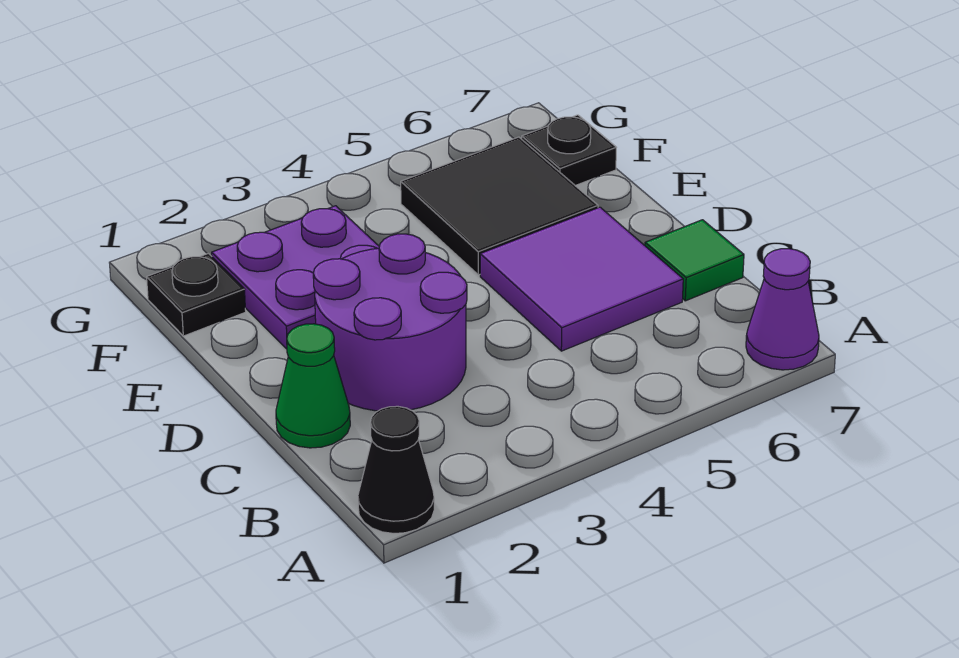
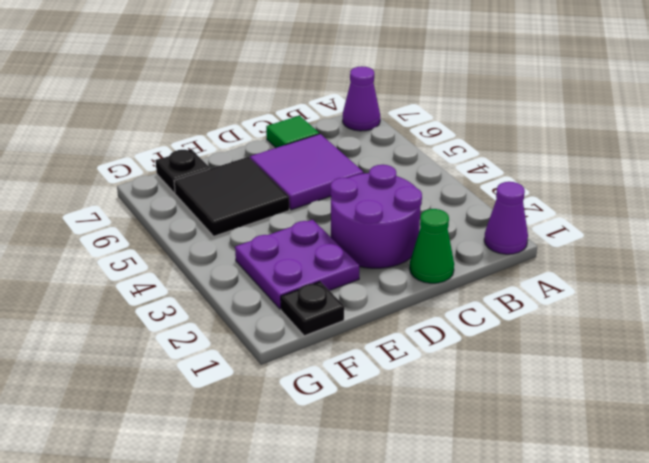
black 1x1 cone [358,406,434,534] -> purple 1x1 cone [484,182,528,254]

